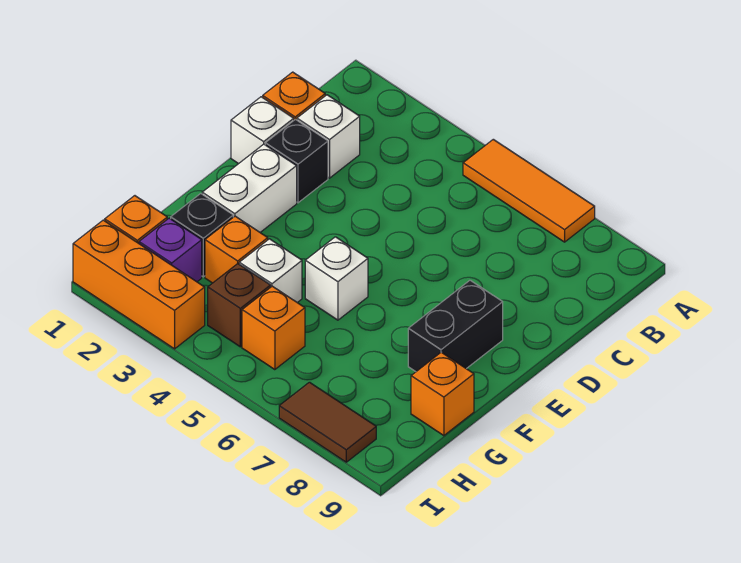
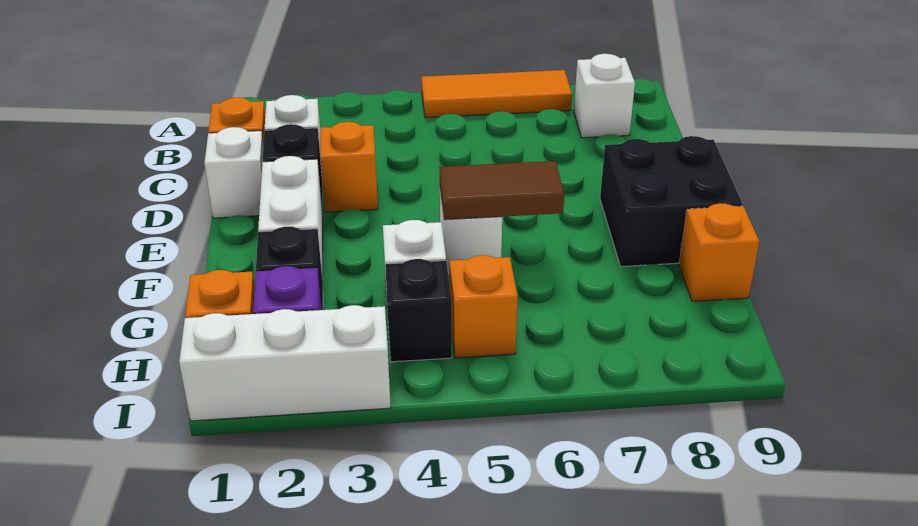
none -> white 1x1 brick [574,54,635,138]
black 1x2 brick [408,280,503,372] -> black 2x2 brick [600,136,743,267]
orange 1x1 brick [205,216,268,283] -> orange 1x1 brick moved to [320,122,378,212]
brown 1x1 brick [208,264,271,347] -> black 1x1 brick [385,259,452,362]
orange 1x3 brick [73,220,205,349] -> white 1x3 brick [179,305,391,421]
brown 1x2 tile [279,382,376,462] -> brown 1x2 tile moved to [439,161,564,220]

